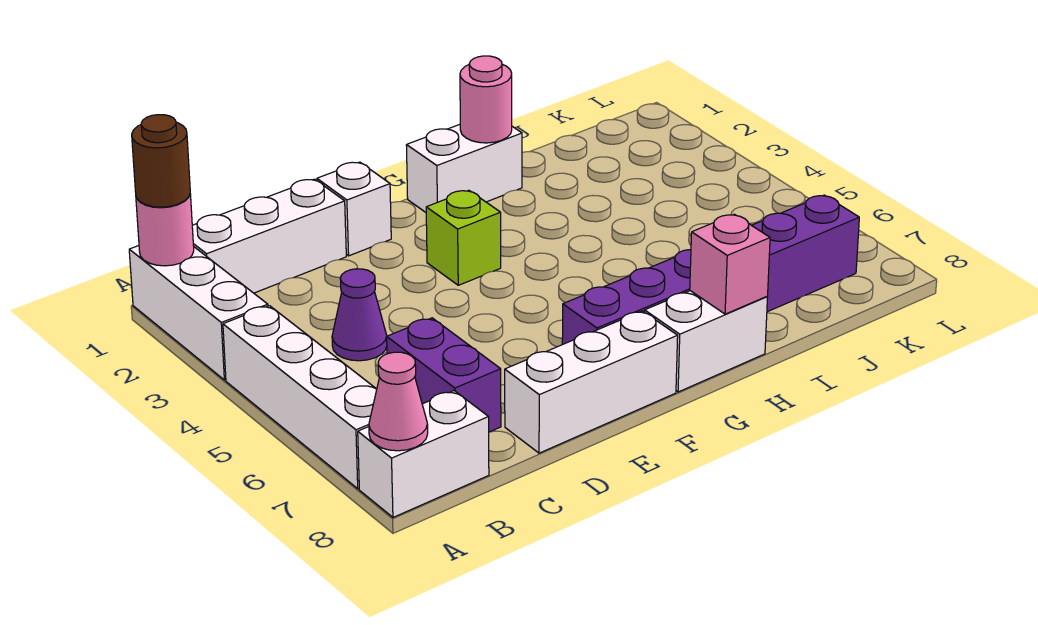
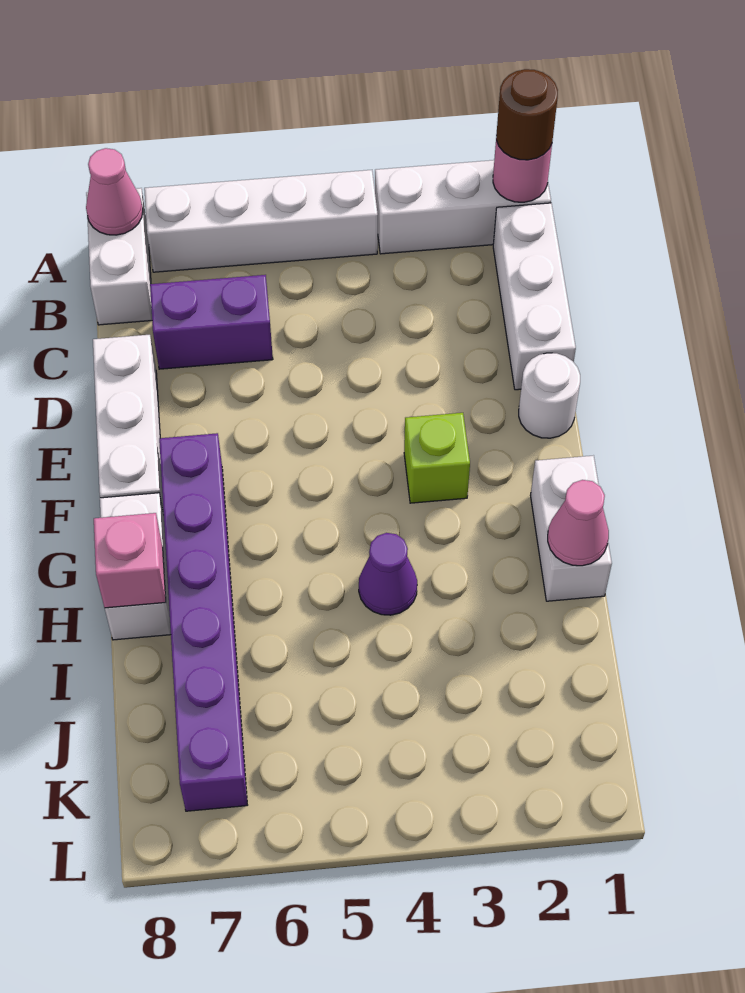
purple 1x1 cone [332,269,387,361] -> purple 1x1 cone moved to [359,533,417,615]
white 1x1 brick [317,162,391,256] -> white 1x1 round brick [519,353,580,438]
pink 1x1 round brick [460,56,512,143] -> pink 1x1 cone [548,480,609,566]

